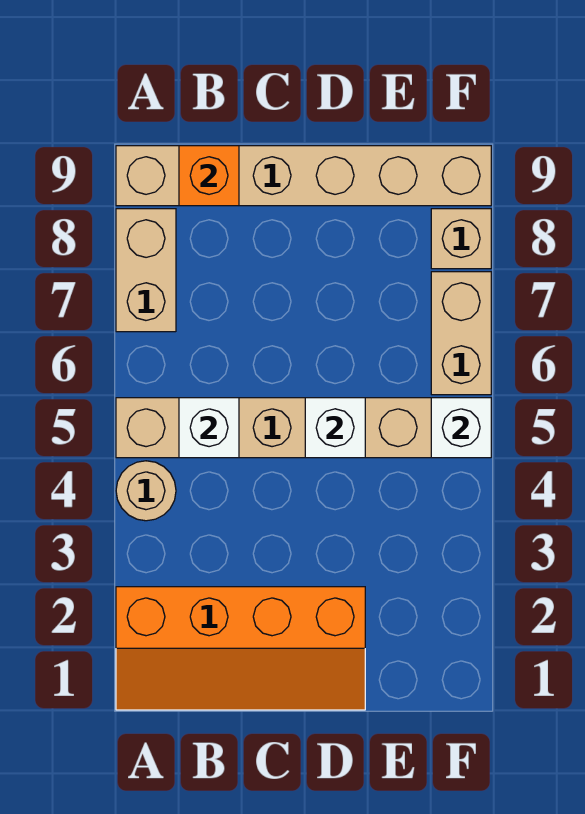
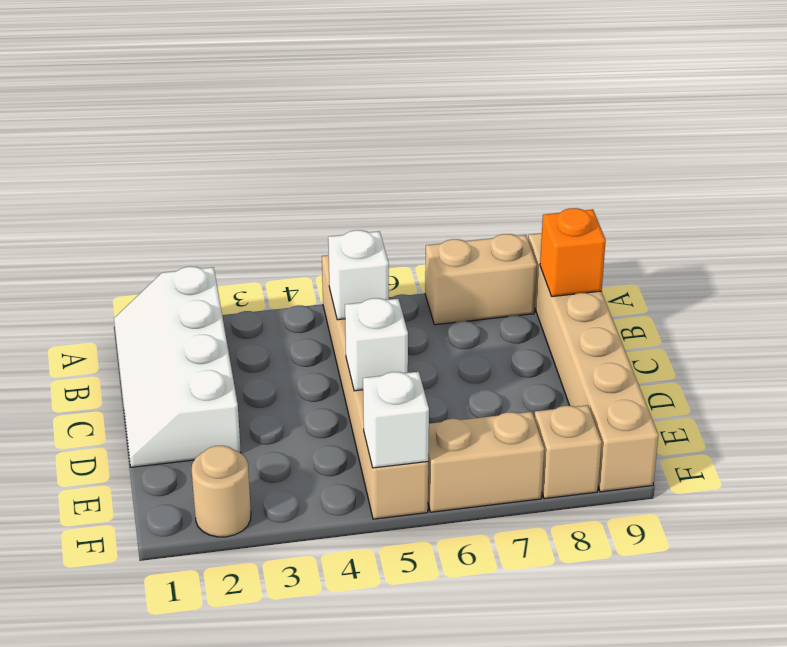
orange 2x4 slope [116,587,365,710] -> white 2x4 slope [114,267,241,467]
tan 1x1 round brick [116,461,176,521] -> tan 1x1 round brick moved to [192,446,251,537]

